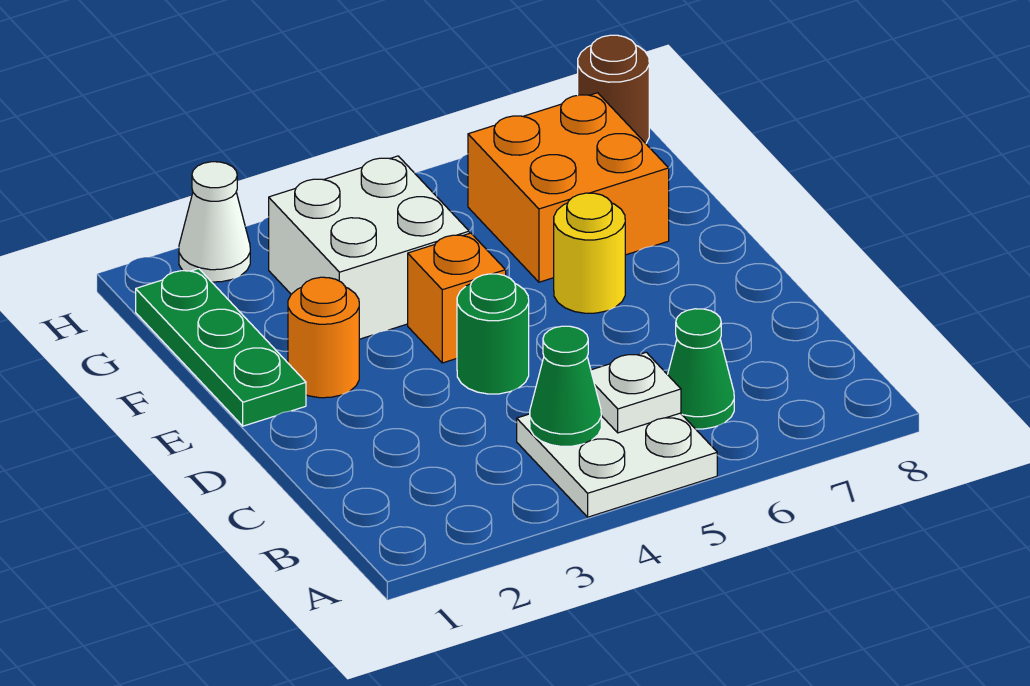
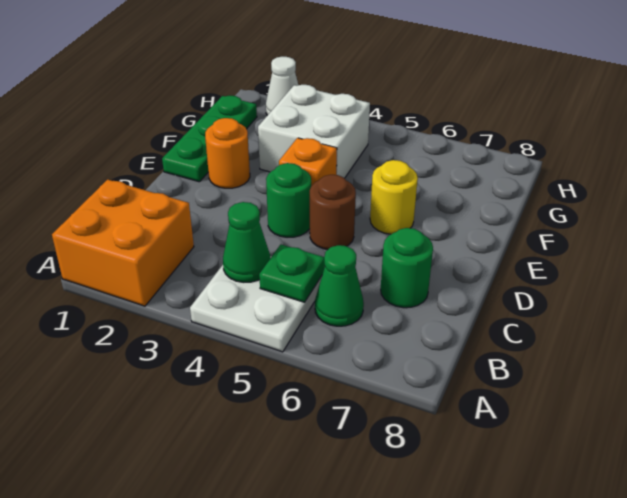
white 1x1 plate [591,352,681,433] -> green 1x1 plate [259,245,324,302]
none -> green 1x1 round brick [381,228,433,308]
orange 2x2 brick [468,93,669,282] -> orange 2x2 brick moved to [52,180,194,306]
brown 1x1 round brick [578,35,649,143] -> brown 1x1 round brick moved to [310,175,356,250]

